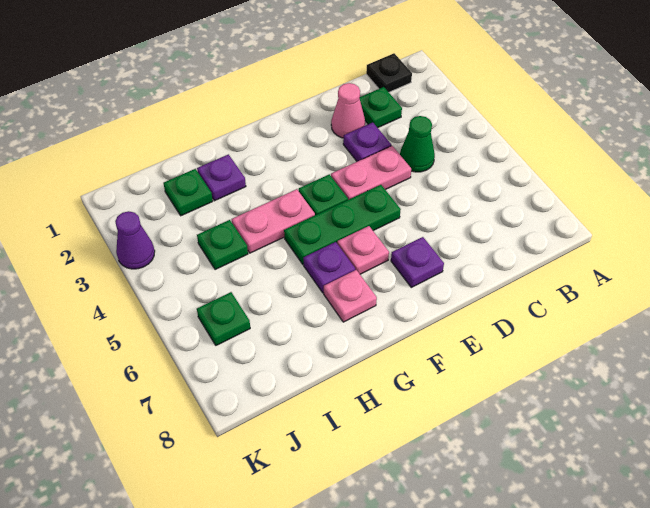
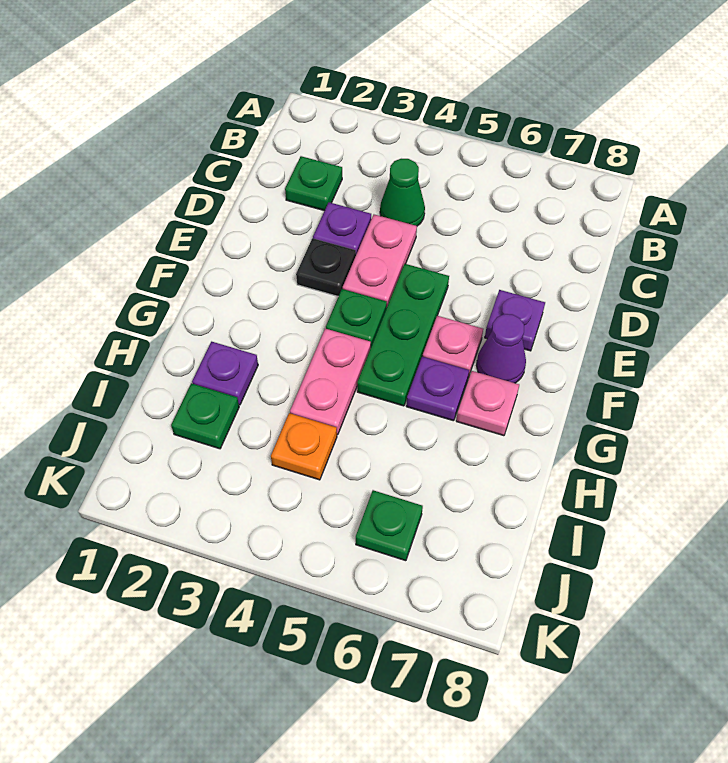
black 1x1 plate [366,53,412,92] -> black 1x1 plate moved to [296,238,356,296]
pink 1x1 cone [331,83,365,138] -> none
green 1x1 plate [197,220,248,270] -> orange 1x1 plate [271,413,337,480]
purple 1x1 cone [115,211,155,269] -> purple 1x1 cone moved to [477,314,526,383]

